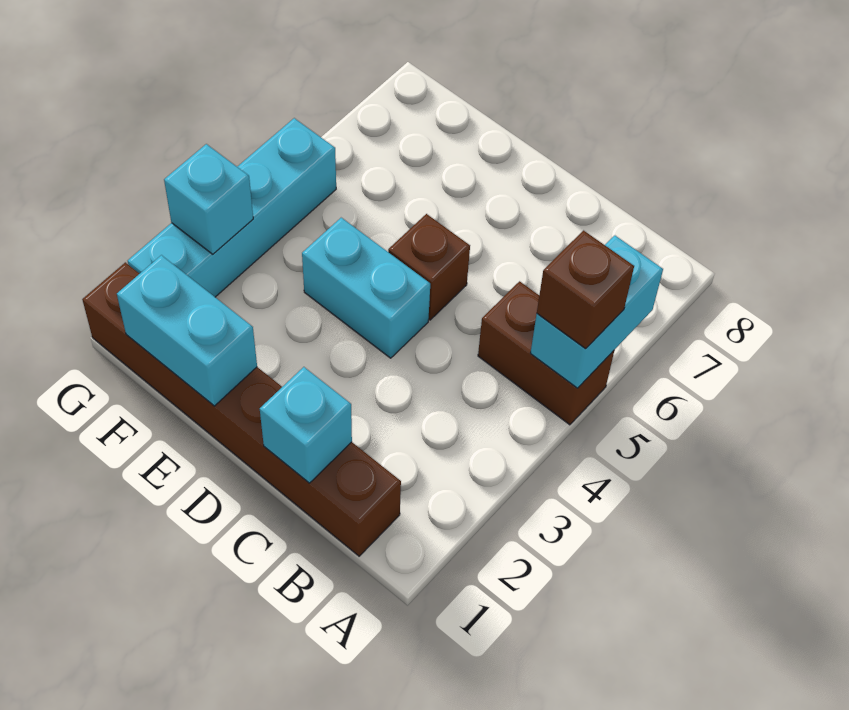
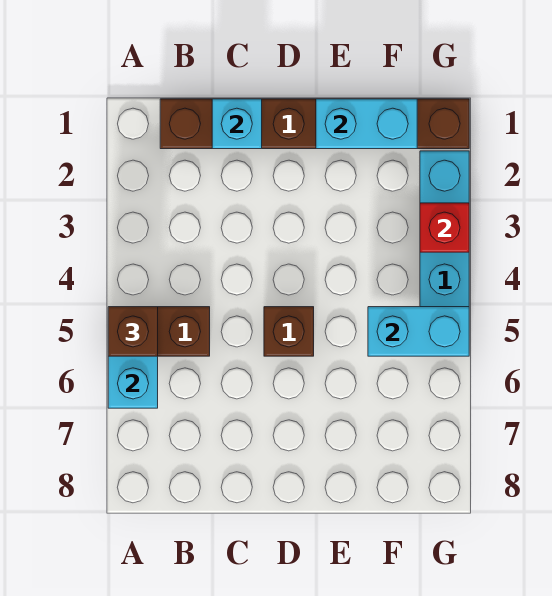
cyan 1x2 brick [302,218,430,358] -> cyan 1x2 brick moved to [368,307,469,356]
cyan 1x1 brick [164,144,253,254] -> red 1x1 brick [420,203,469,252]

